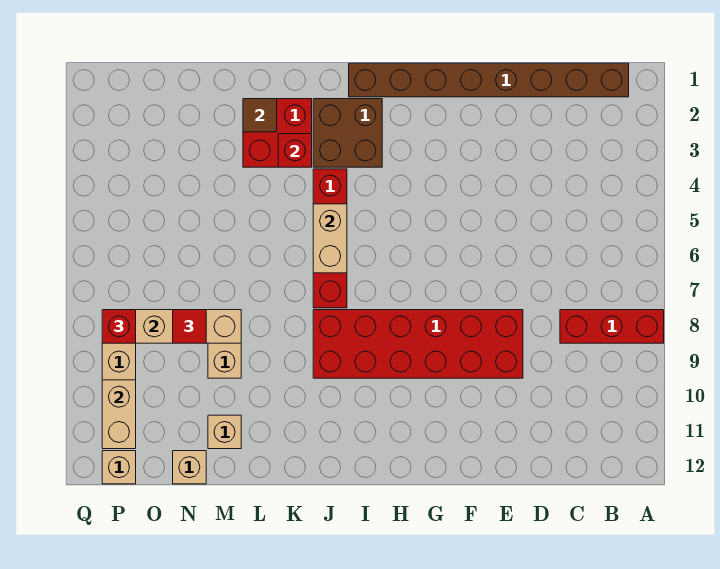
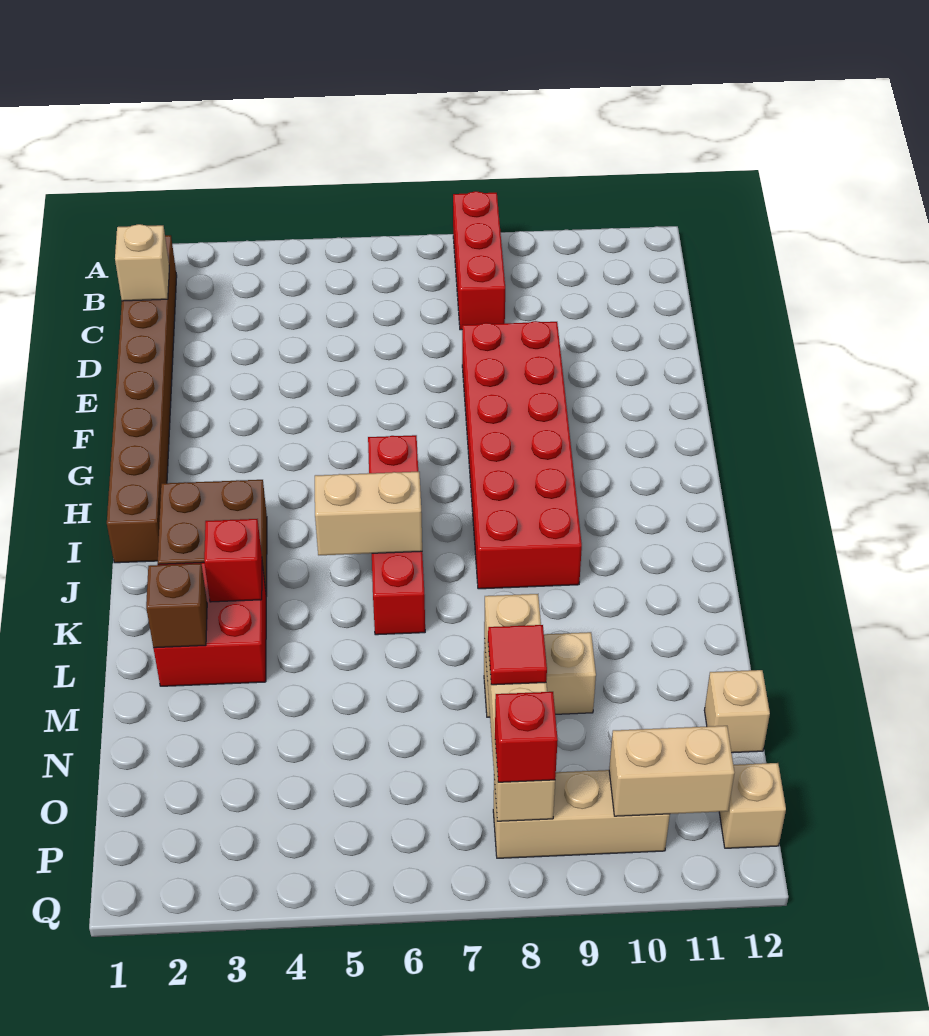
red 1x4 brick [313,169,347,308] -> red 1x4 brick turned to [368,435,425,635]
brown 1x1 tile [243,99,277,132] -> brown 1x1 brick [146,564,207,648]
tan 1x1 brick [208,415,241,449] -> tan 1x1 brick moved to [115,224,169,301]

